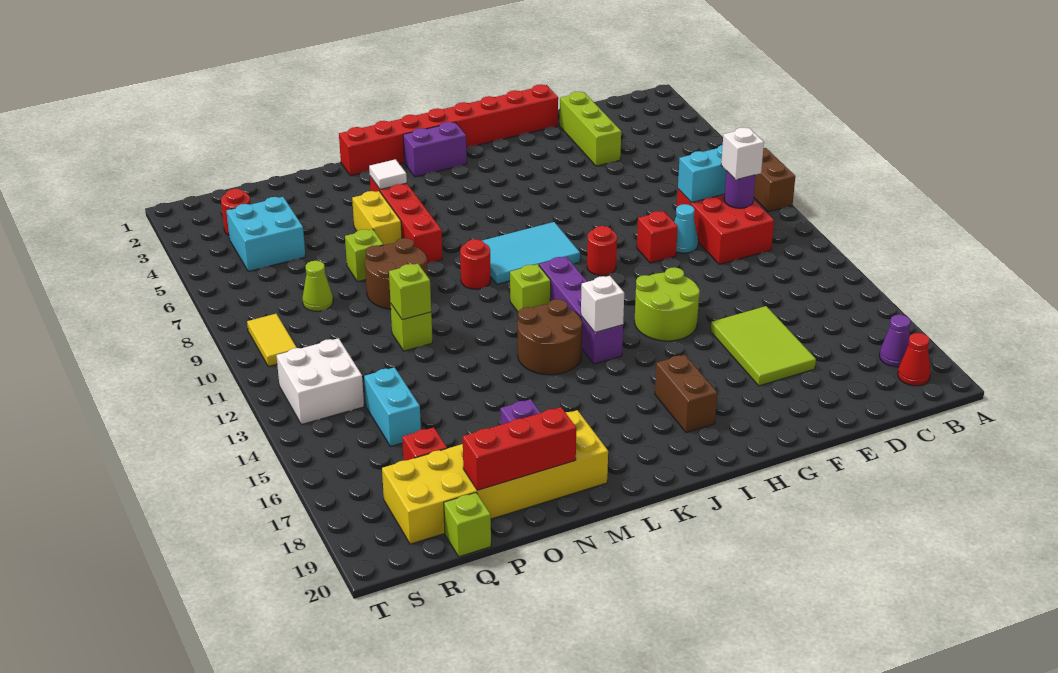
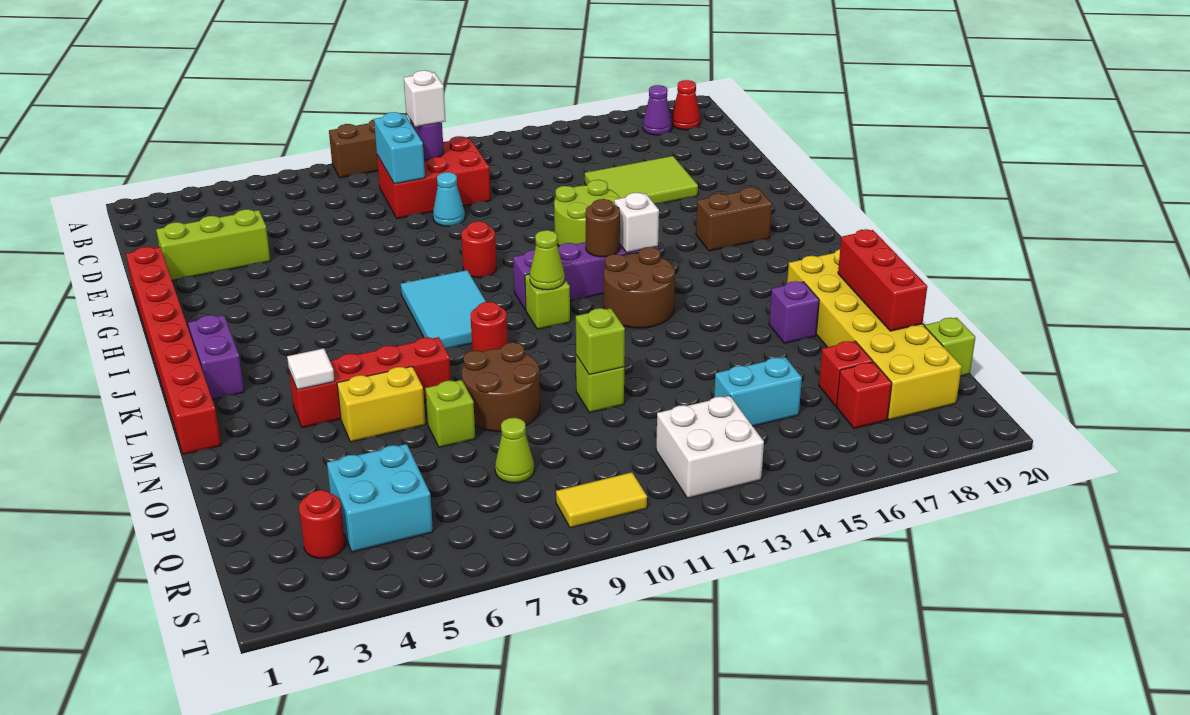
red 1x1 brick [637,211,678,263] -> red 1x1 brick moved to [836,362,892,428]
none -> brown 1x1 round brick [586,199,620,257]
none -> lime 1x1 cone [530,230,565,290]

